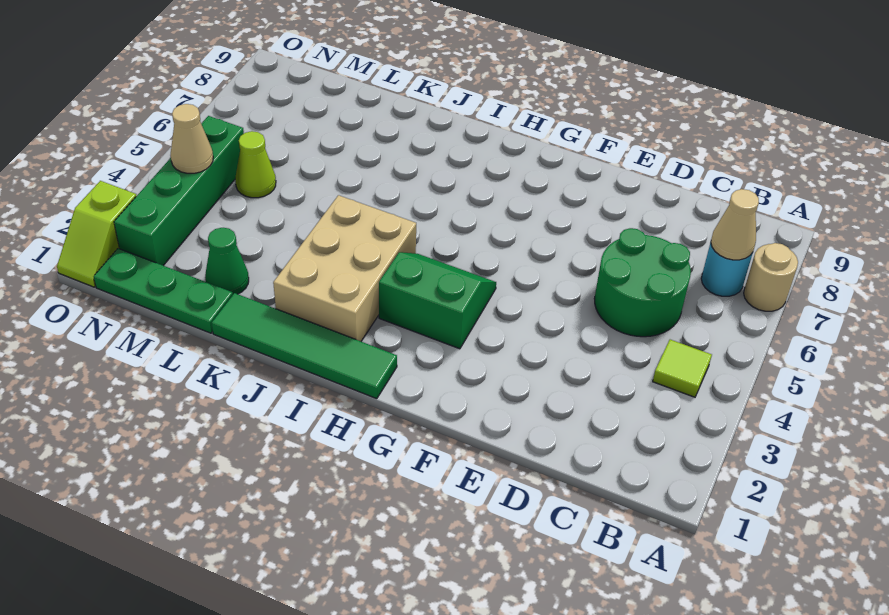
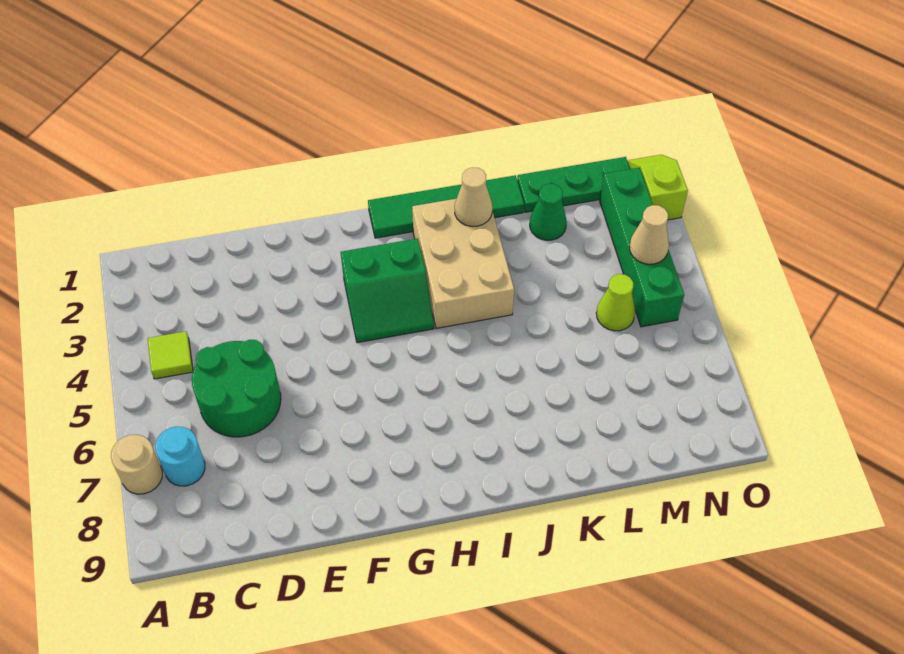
tan 1x1 cone [711,189,759,260] -> tan 1x1 cone moved to [455,168,492,226]

